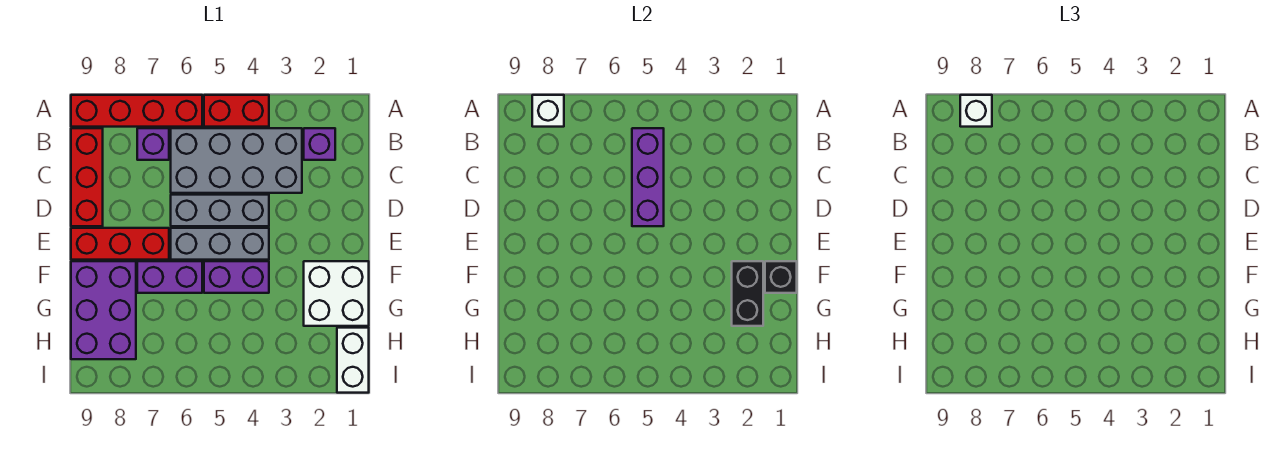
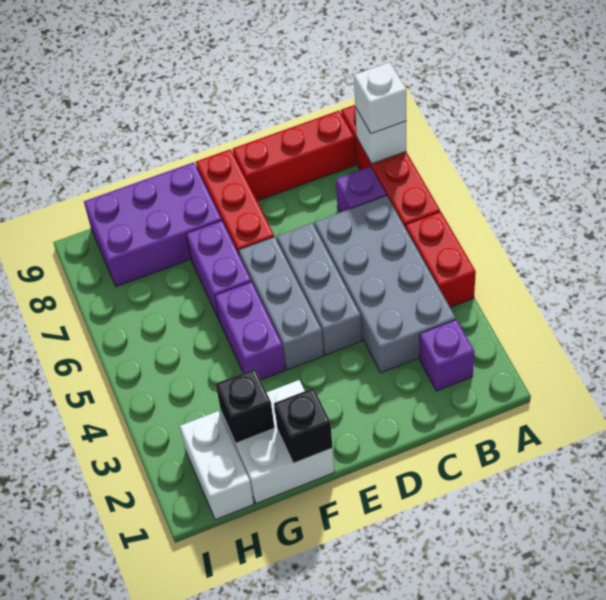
purple 1x3 brick [632,128,664,226] -> none
black 1x2 brick [732,261,763,326] -> black 1x1 brick [216,369,275,443]
white 1x2 brick [337,328,369,393] -> white 1x2 brick turned to [180,411,254,520]

